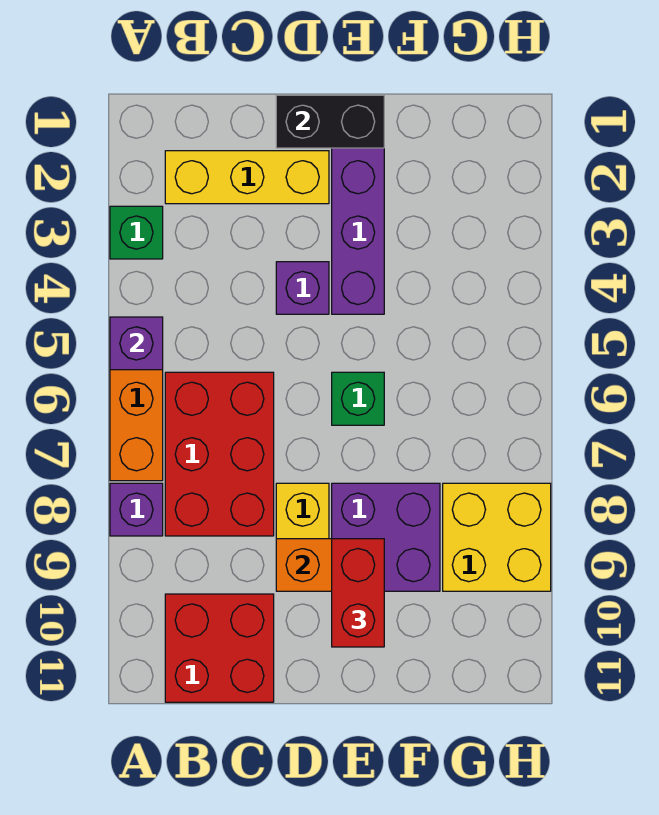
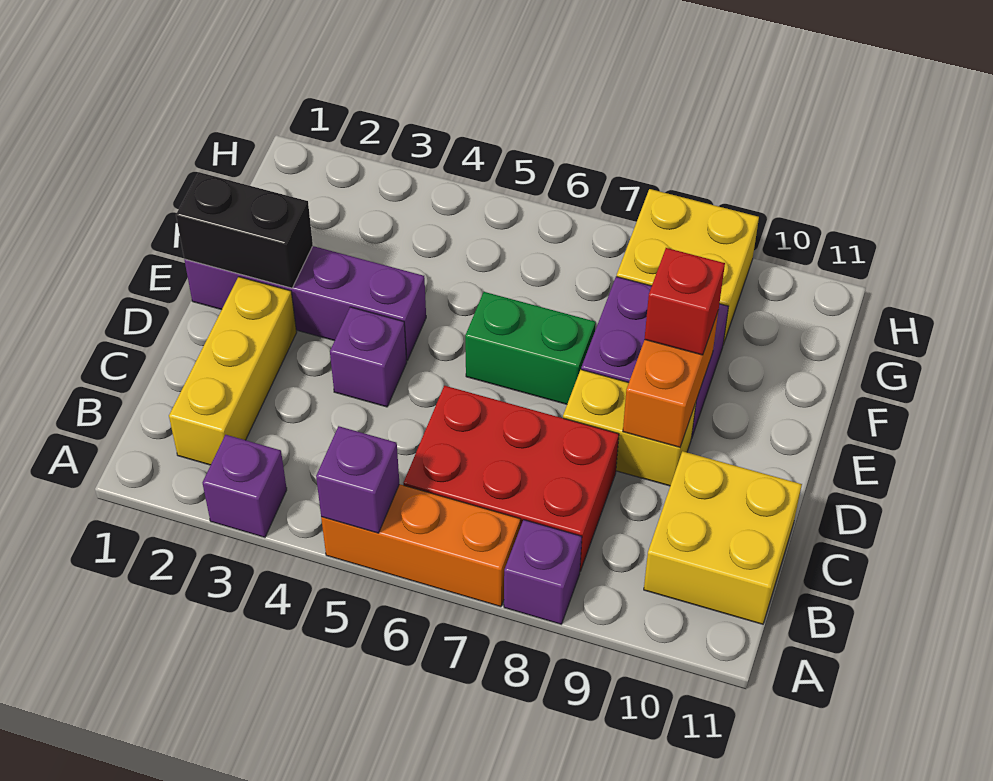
green 1x1 brick [110,206,163,259] -> purple 1x1 brick [203,435,287,537]
red 2x2 brick [165,594,274,702] -> yellow 2x2 brick [644,451,802,624]
black 1x2 brick [276,95,384,148] -> black 1x2 brick turned to [176,172,313,288]
green 1x1 brick [332,372,384,425] -> green 1x2 brick [465,292,596,404]
red 1x2 brick [332,539,384,647] -> red 1x1 brick [645,248,725,355]

